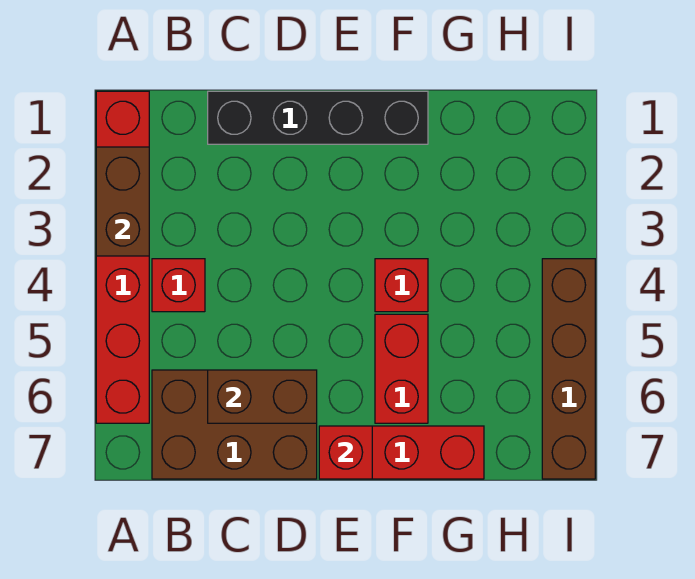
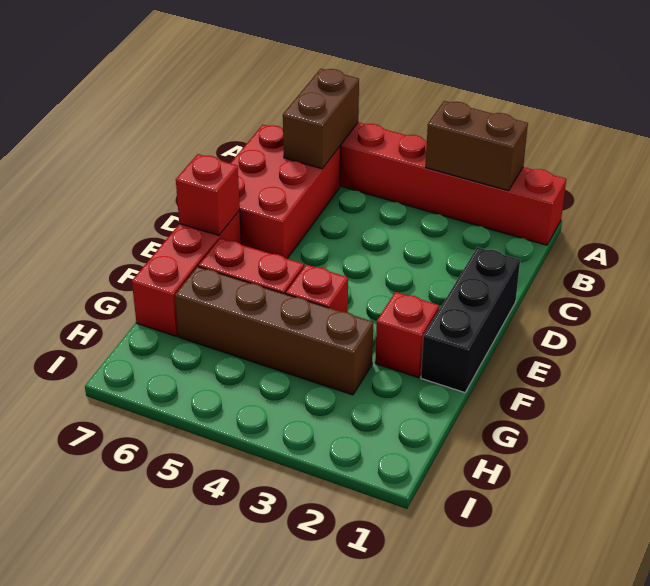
red 1x1 brick [152,259,205,312] -> red 1x1 brick moved to [375,292,439,378]
brown 2x3 brick [152,370,317,479] -> red 2x3 brick [230,125,340,259]
black 1x4 brick [208,91,428,144] -> black 1x3 brick [421,247,520,393]
brown 1x2 brick [208,370,317,423] -> brown 1x2 brick moved to [283,69,359,169]
brown 1x4 brick [542,259,595,479] -> brown 1x4 brick moved to [175,267,373,395]

